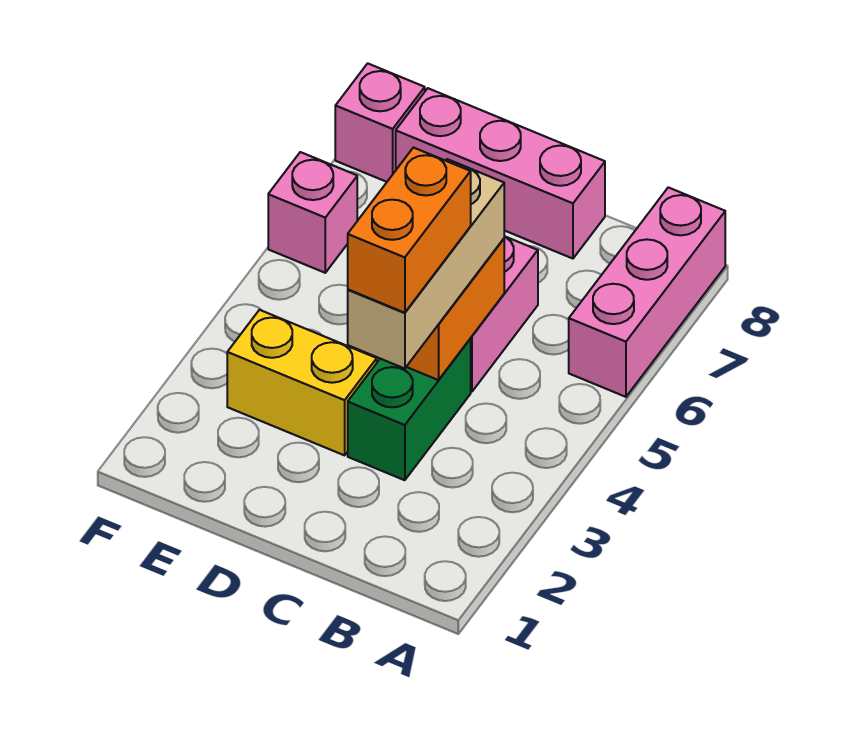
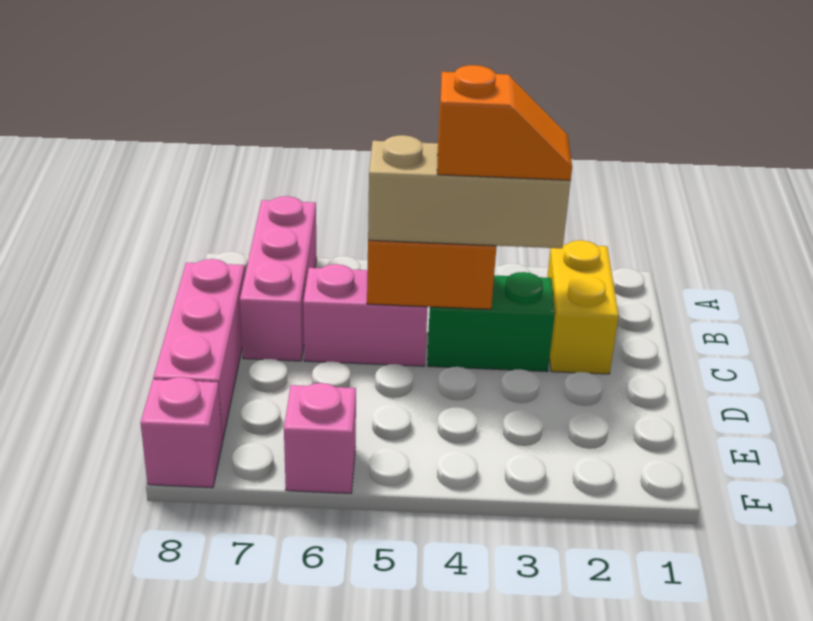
pink 1x3 brick [569,187,725,397] -> pink 1x3 brick turned to [240,196,317,361]
orange 1x2 brick [348,148,471,313] -> orange 1x2 slope [437,65,572,180]
yellow 1x2 brick [227,310,377,455] -> yellow 1x2 brick moved to [547,240,619,374]

